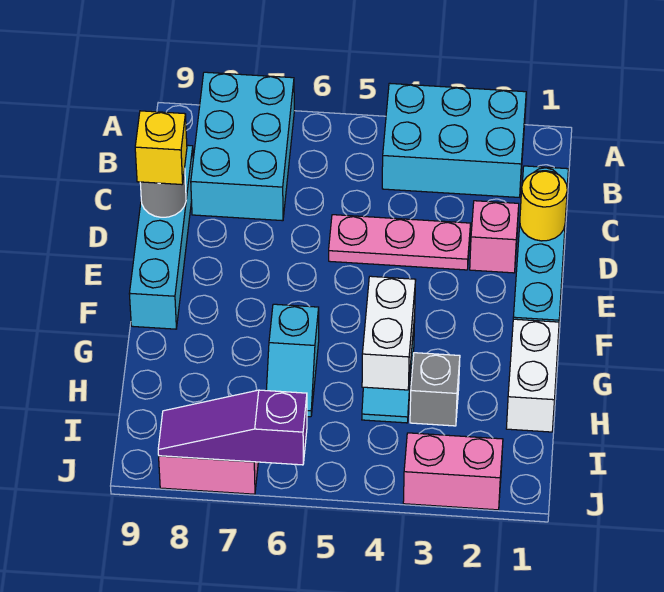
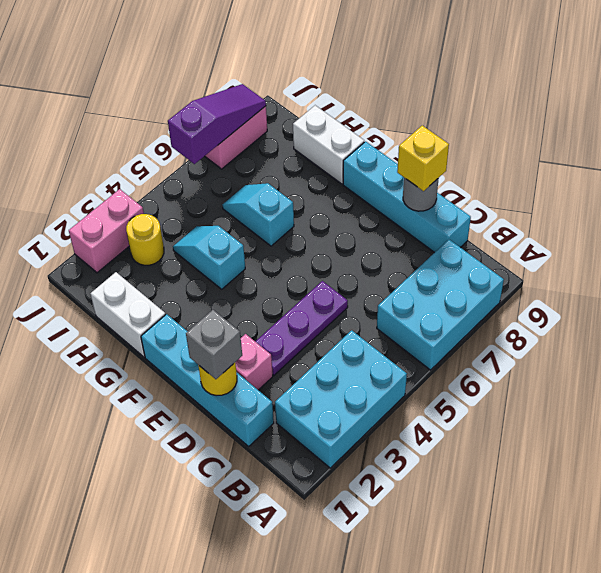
cyan 2x3 brick [191,72,294,221] -> cyan 2x3 brick turned to [377,240,504,370]
pink 1x3 plate [329,215,471,270] -> purple 1x3 plate [255,281,348,375]
white 1x2 brick [362,276,416,390] -> white 1x2 brick moved to [293,105,364,184]
grey 1x1 brick [410,353,460,426] -> grey 1x1 brick moved to [186,310,242,379]
none -> yellow 1x1 round brick [126,214,164,265]

